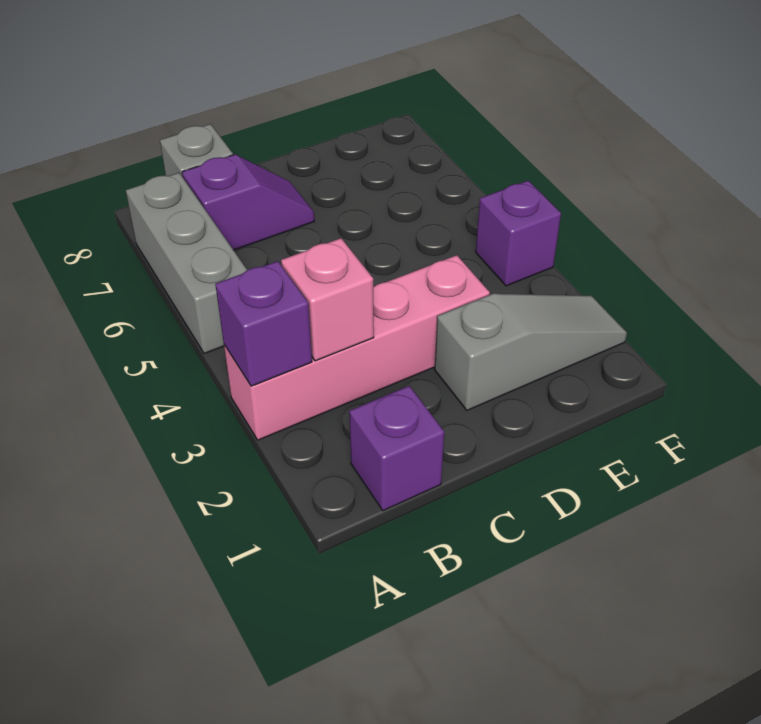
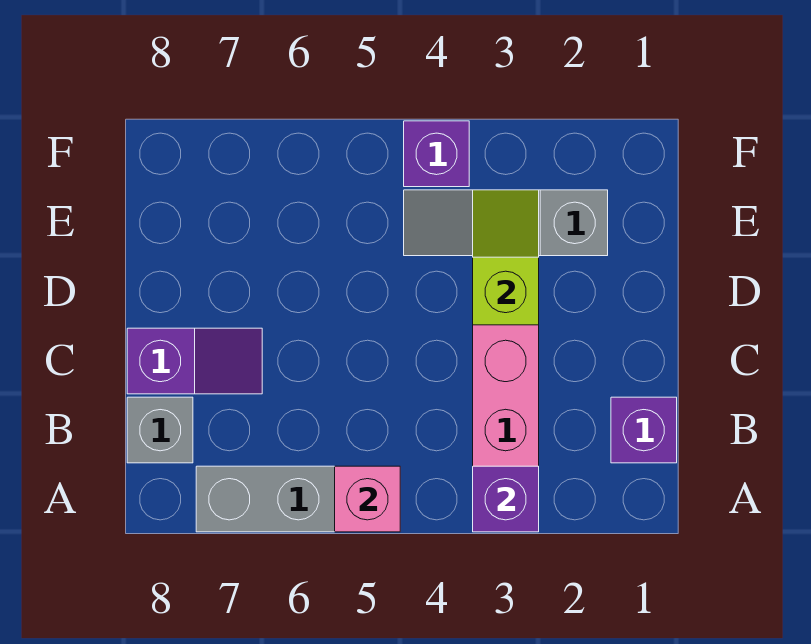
pink 1x1 brick [281,238,374,361] -> pink 1x1 brick moved to [335,466,400,532]
purple 1x2 slope [182,155,314,250] -> purple 1x2 slope turned to [127,328,262,394]
grey 1x3 slope [435,294,627,410] -> grey 1x3 slope turned to [404,190,608,256]
none -> lime 1x2 slope [473,190,539,325]

